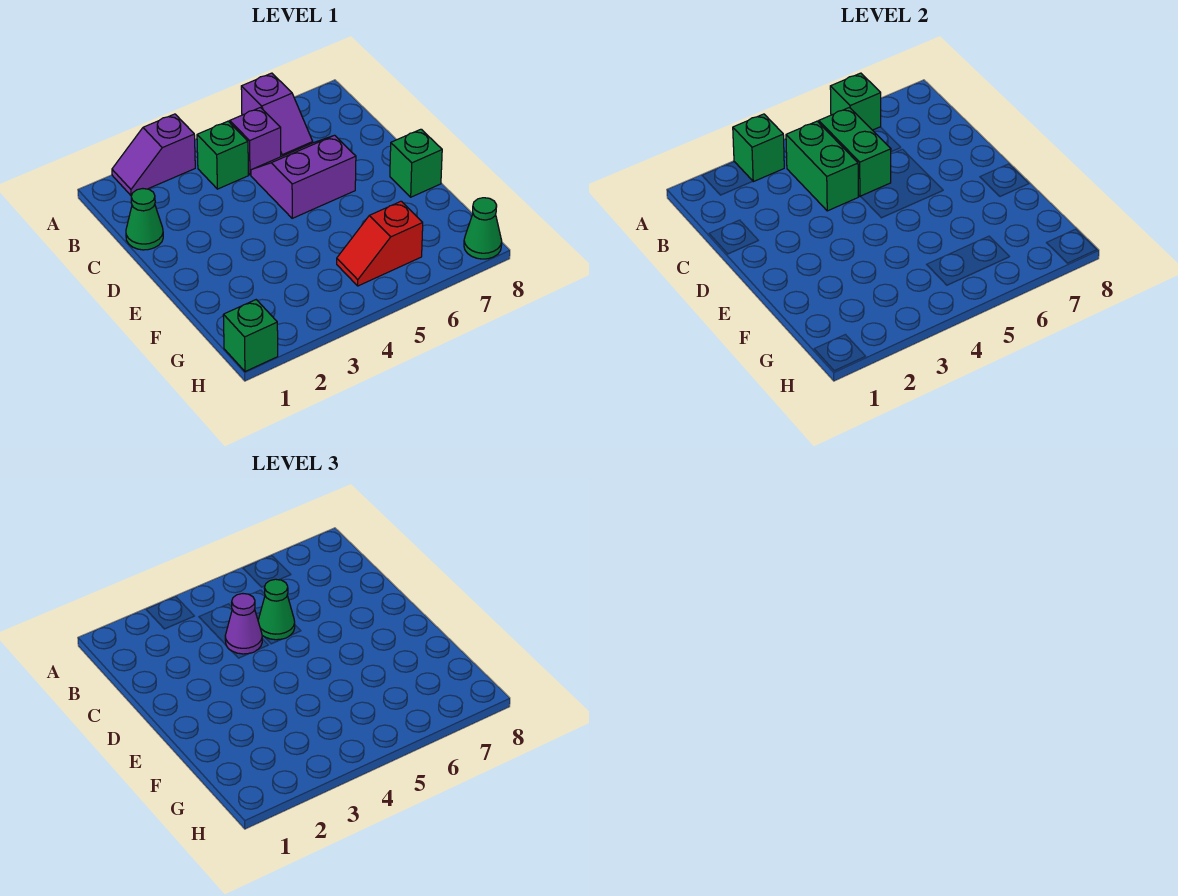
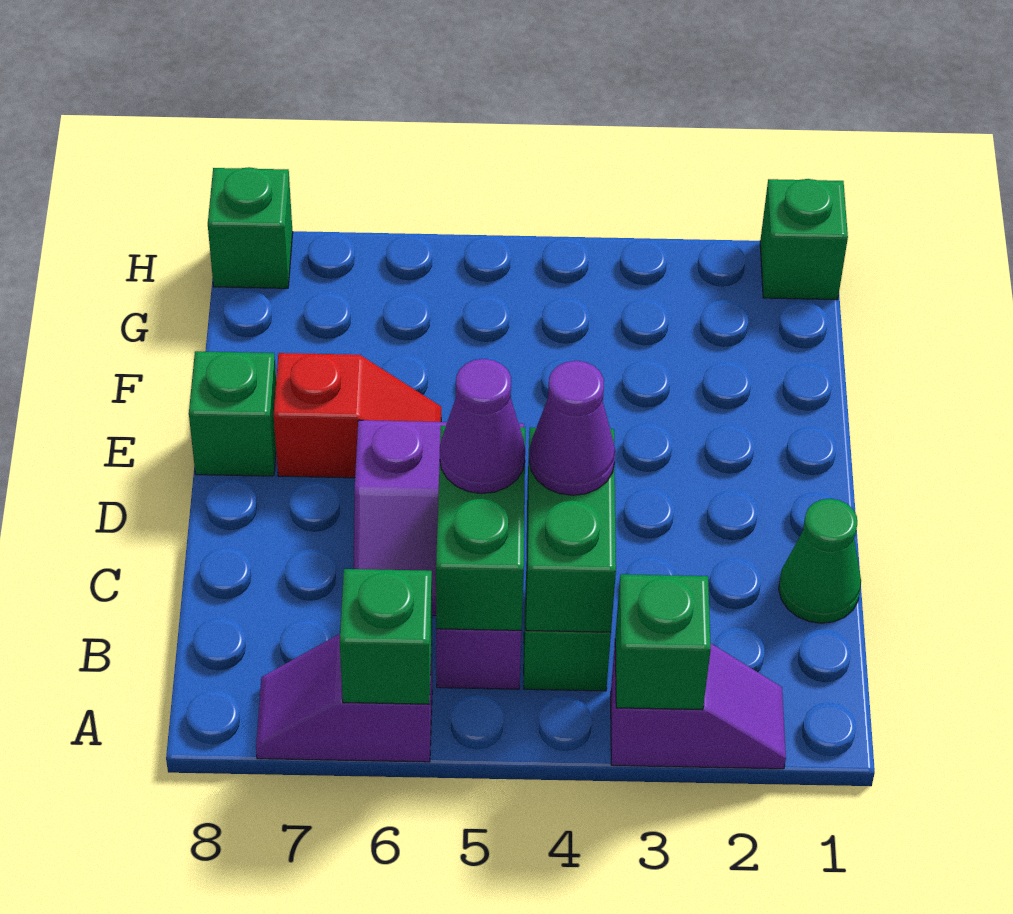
purple 1x2 slope [241,73,313,157] -> purple 1x2 slope turned to [256,634,432,762]
green 1x1 cone [258,579,295,640] -> purple 1x1 cone [440,359,525,494]
red 1x2 slope [337,201,423,286] -> red 1x2 slope moved to [274,353,441,478]
green 1x1 cone [464,198,502,259] -> green 1x1 brick [208,167,293,288]

